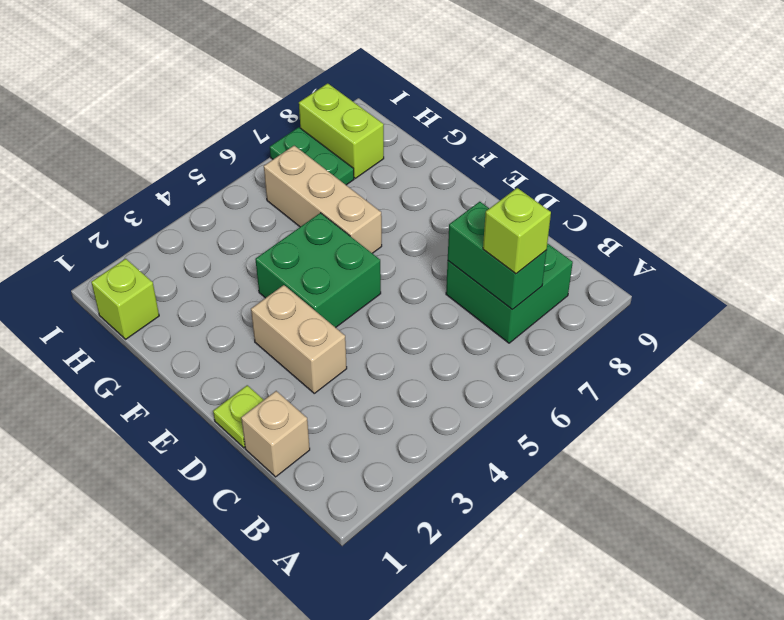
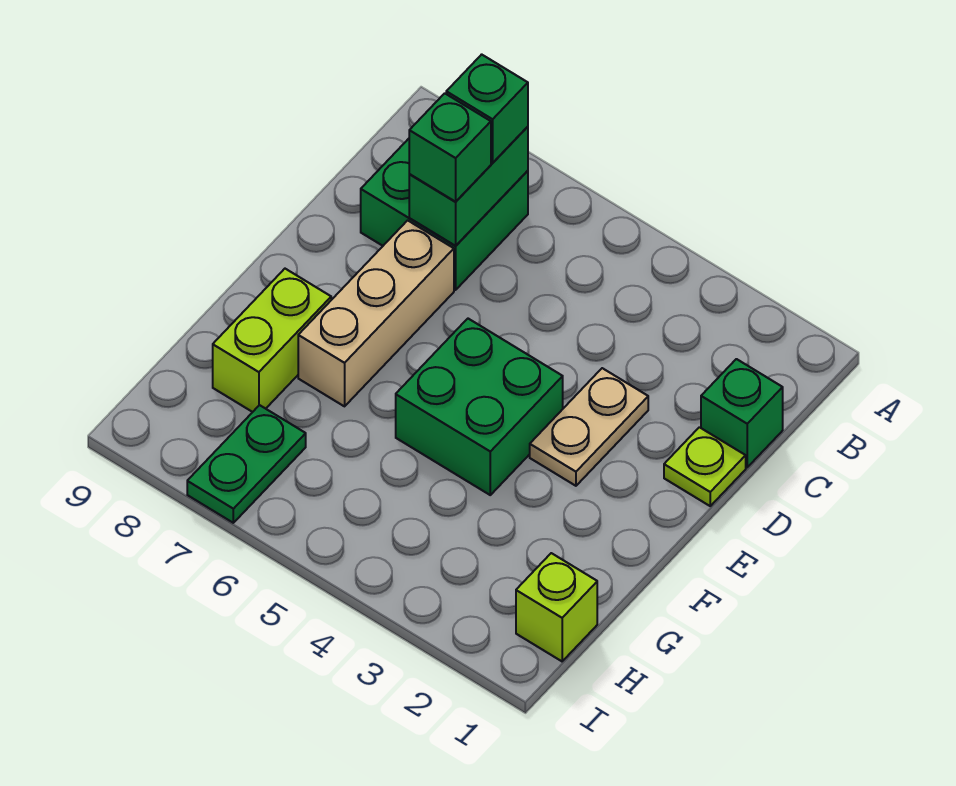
lime 1x1 brick [483,188,551,274] -> green 1x1 brick [446,54,528,163]
tan 1x1 brick [241,391,310,477] -> green 1x1 brick [701,359,783,467]
none -> green 1x1 brick [409,93,491,202]
tan 1x2 brick [251,285,347,393] -> tan 1x2 plate [530,368,648,486]
tan 1x3 brick [264,146,382,253] -> tan 1x3 brick moved to [298,220,454,406]
lime 1x2 brick [299,83,384,178] -> lime 1x2 brick moved to [213,269,331,412]

